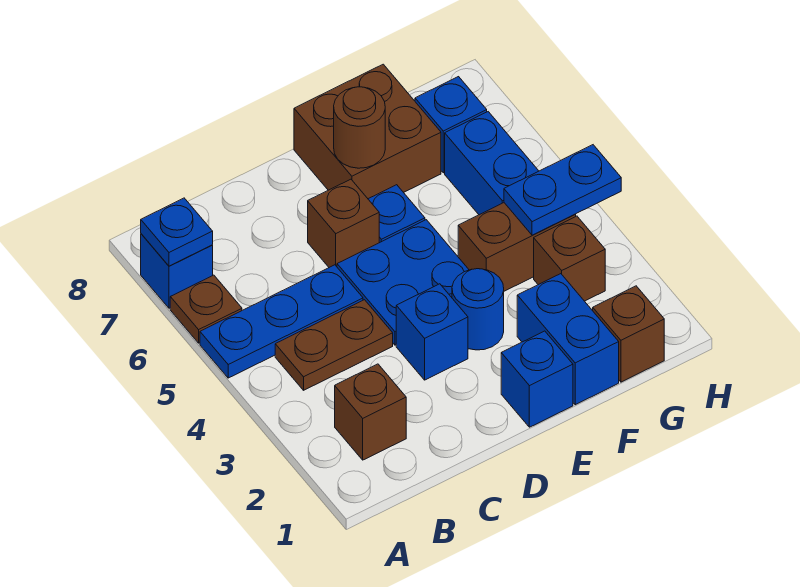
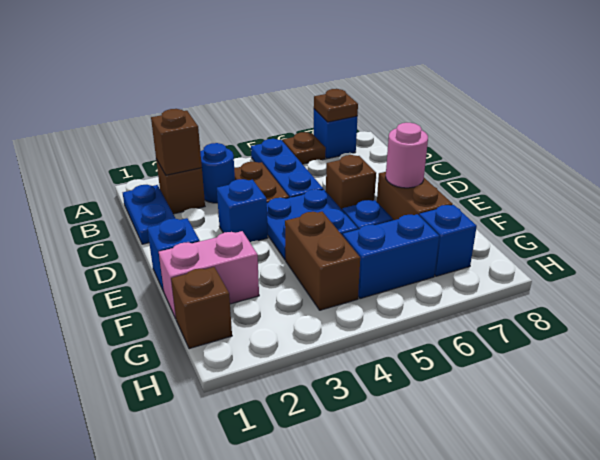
blue 1x1 plate [141,198,213,266] -> brown 1x1 plate [314,89,358,122]
blue 1x1 round brick [452,269,504,350] -> blue 1x1 round brick moved to [200,143,235,203]
brown 2x2 brick [294,64,441,199] -> brown 1x2 brick [377,172,453,220]
brown 1x1 round brick [334,87,385,168] -> pink 1x1 round brick [386,123,428,188]
blue 1x2 brick [517,274,619,405] -> pink 1x2 brick [159,231,259,318]
brown 1x1 brick [534,216,605,301] -> brown 1x1 brick moved to [151,109,202,175]
blue 1x2 plate [504,145,621,235] -> blue 1x2 plate moved to [123,185,176,244]

